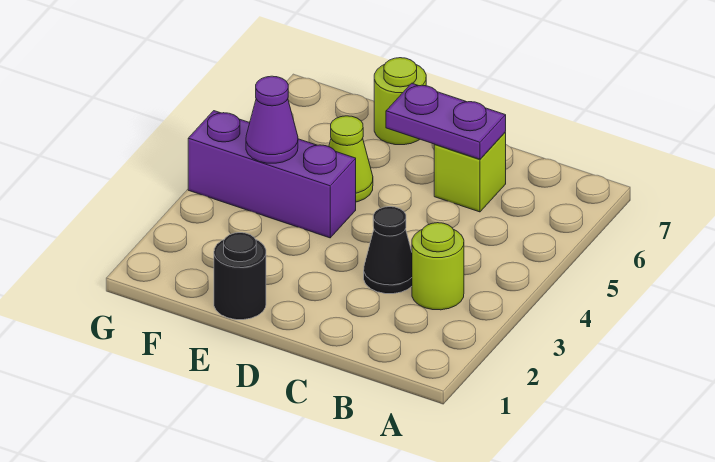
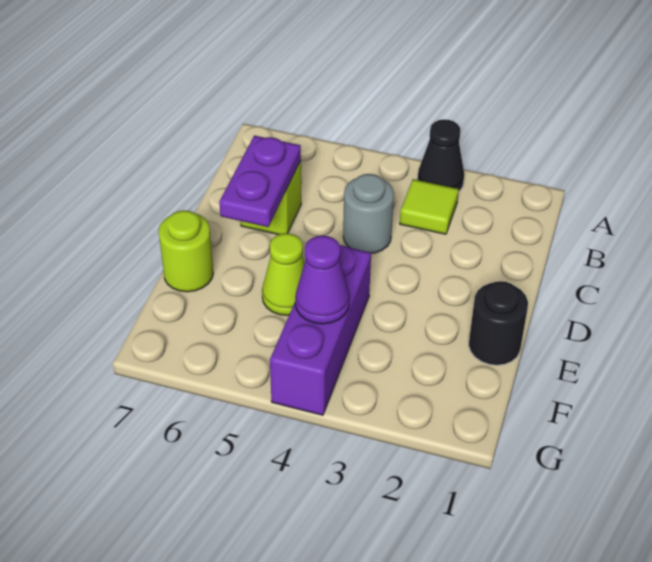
lime 1x1 round brick [412,223,464,310] -> lime 1x1 tile [400,179,459,234]
black 1x1 cone [364,207,412,294] -> black 1x1 cone moved to [418,119,464,192]
none -> grey 1x1 round brick [343,174,394,253]

